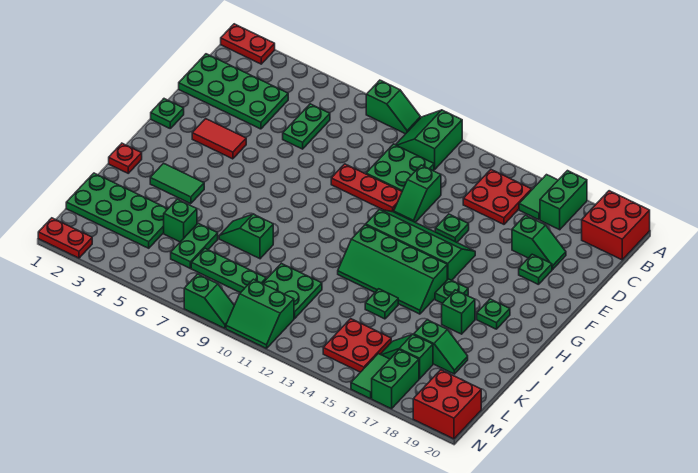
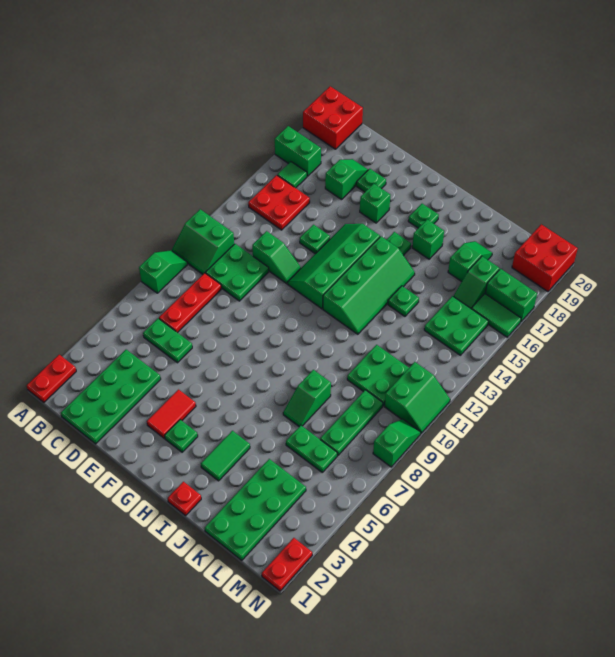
green 1x2 tile [519,175,558,220] -> green 1x1 tile [277,162,307,188]
red 1x3 plate [331,164,402,212] -> red 1x3 plate moved to [159,273,221,333]
green 1x1 plate [151,99,184,128] -> green 1x1 plate moved to [165,420,198,452]
green 1x1 brick [164,199,197,242] -> green 1x1 brick moved to [360,184,390,223]
red 2x2 plate [323,319,391,372] -> green 2x2 plate [424,296,489,355]

